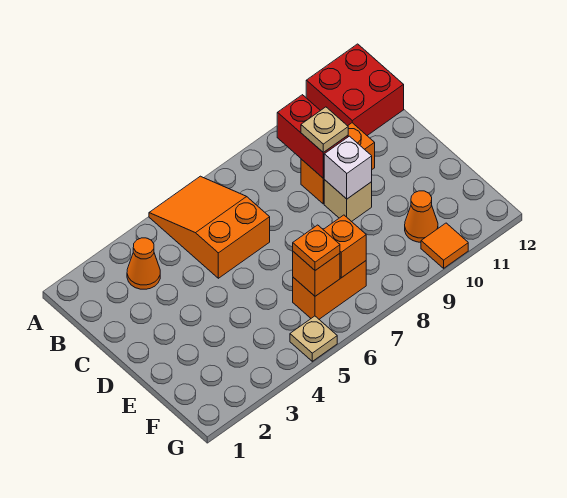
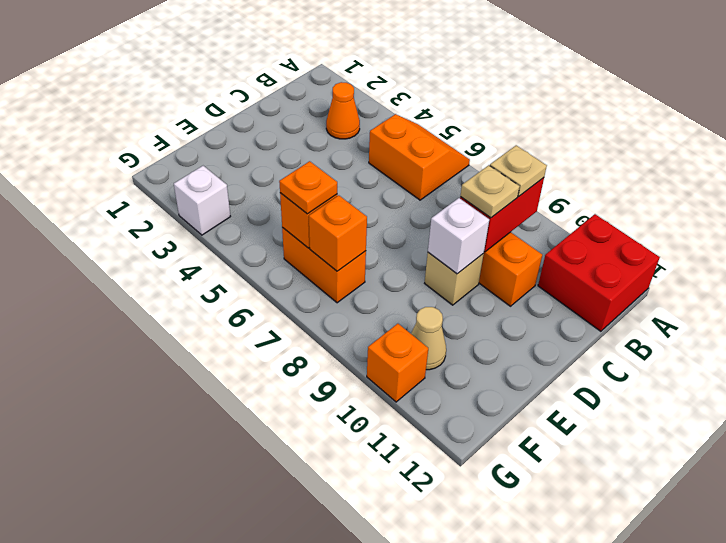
orange 2x3 slope [149,176,270,278] -> orange 2x2 slope [369,114,470,200]
orange 1x1 cone [405,191,438,242] -> tan 1x1 cone [411,307,446,370]
none -> white 1x1 brick [174,166,230,235]
tan 1x1 plate [290,316,337,361] -> tan 1x1 plate moved to [490,145,547,196]
orange 1x1 tile [421,223,468,268] -> orange 1x1 brick [367,324,428,402]

